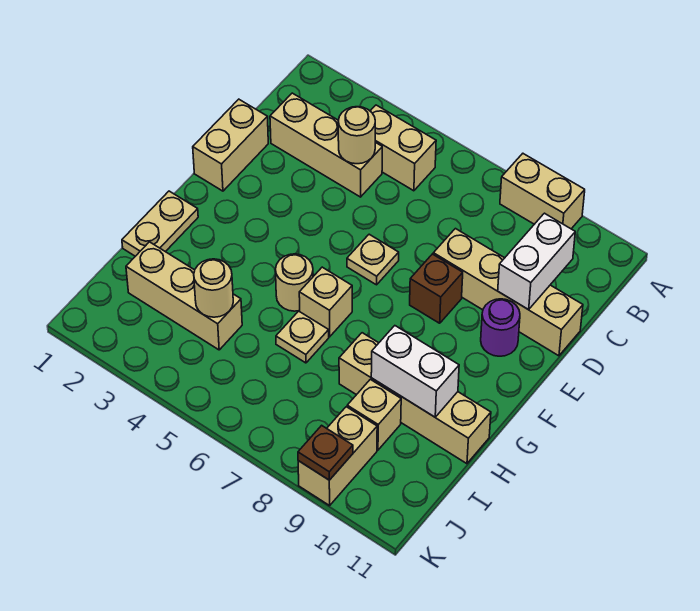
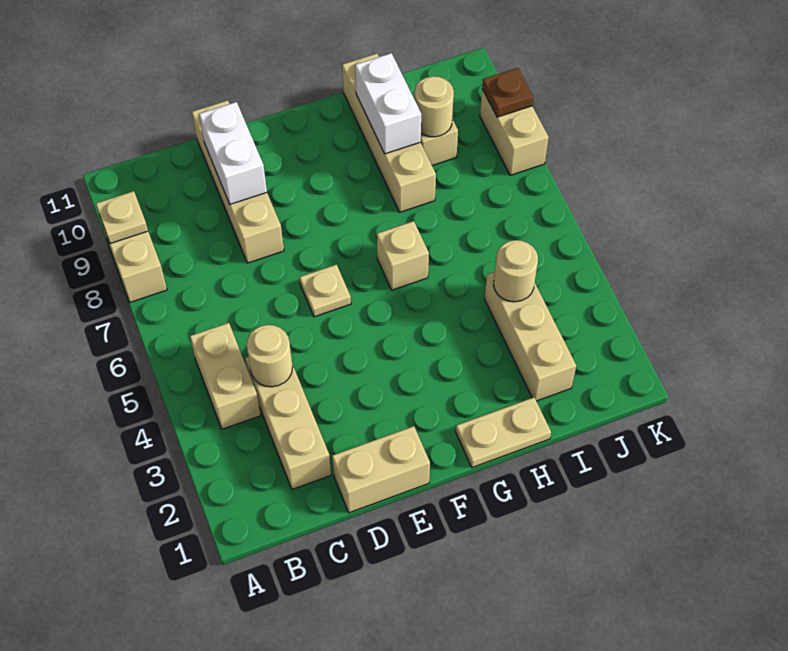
white 1x2 brick [498,213,575,310] -> white 1x2 brick turned to [199,102,267,204]
brown 1x1 brick [410,254,463,323] -> none
purple 1x1 round brick [481,299,520,356] -> none
tan 1x1 round brick [275,254,313,311] -> tan 1x1 round brick moved to [414,76,454,137]
tan 1x1 plate [276,311,329,363] -> tan 1x1 plate moved to [96,191,148,244]
tan 1x2 brick [298,407,377,506] -> tan 1x2 brick turned to [480,89,549,175]

